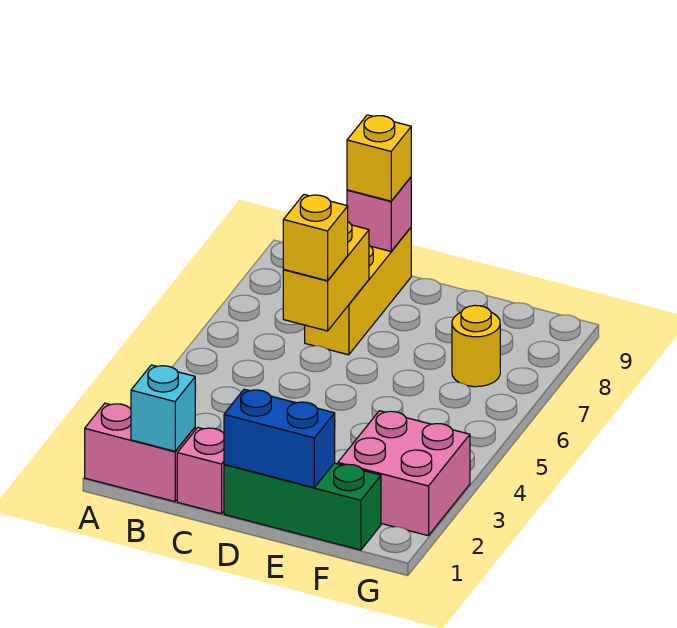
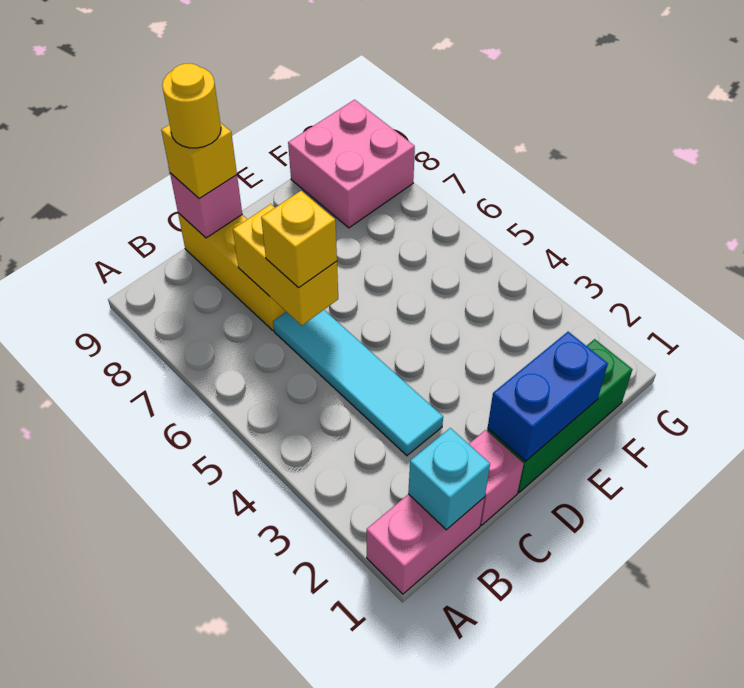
none -> cyan 1x4 tile [273,310,443,456]
pink 2x2 brick [338,411,470,536] -> pink 2x2 brick moved to [288,100,415,228]
yellow 1x1 round brick [452,305,500,387] -> yellow 1x1 round brick moved to [162,63,221,148]

